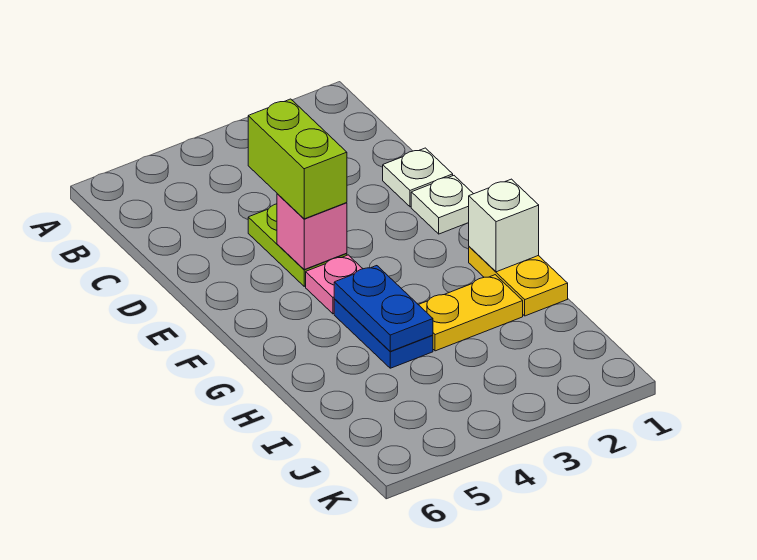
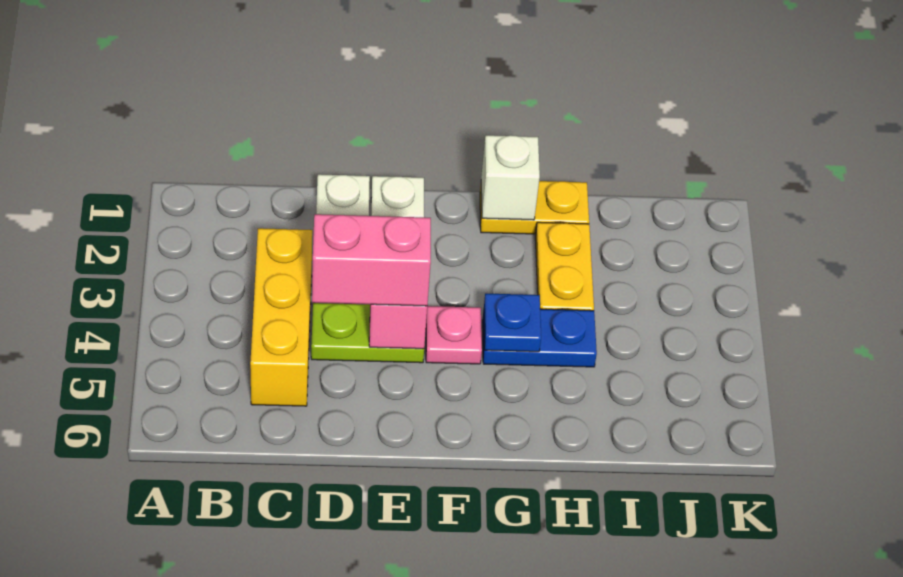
none -> yellow 1x3 brick [250,228,312,406]
lime 1x2 brick [248,99,347,219] -> pink 1x2 brick [312,214,431,306]
blue 1x2 plate [334,266,433,351] -> blue 1x1 plate [484,294,541,352]

